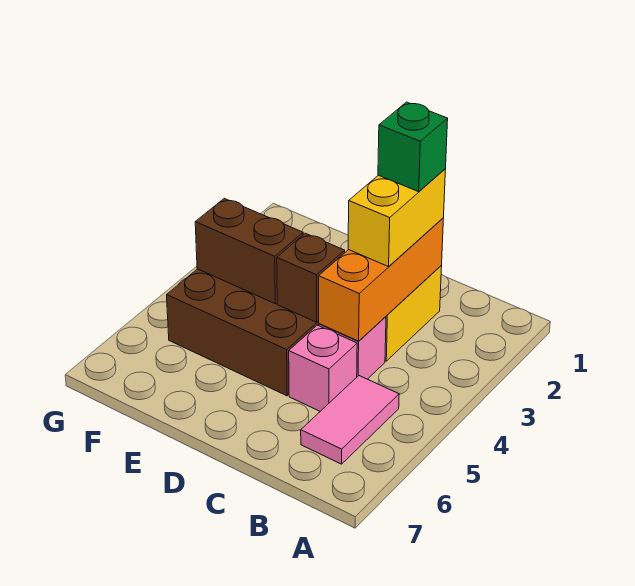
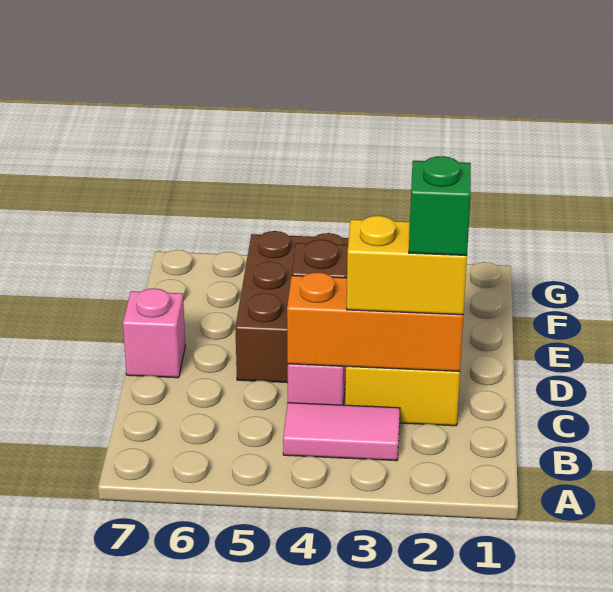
pink 1x2 tile [301,376,399,464] -> pink 1x2 tile moved to [283,403,400,461]
pink 1x1 brick [289,325,357,411] -> pink 1x1 brick moved to [123,288,185,378]
brown 1x2 brick [195,198,303,304] -> none

